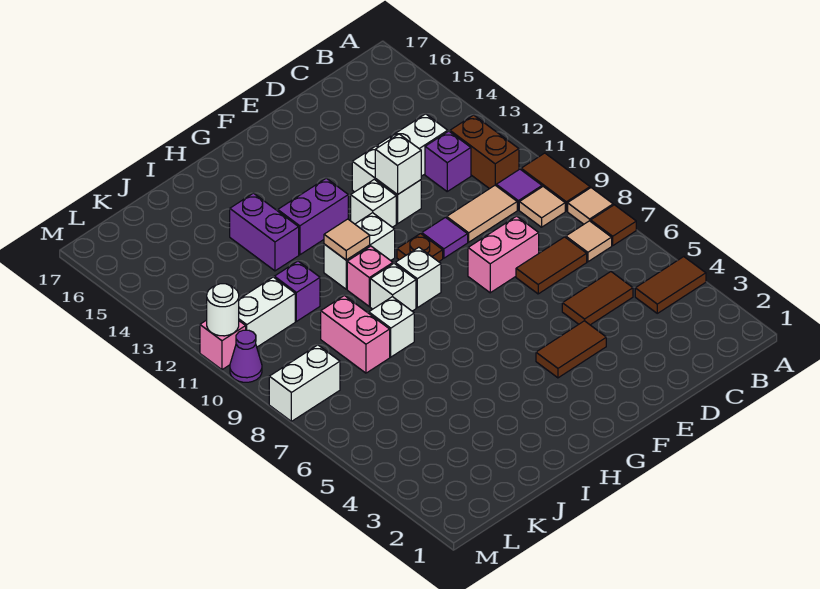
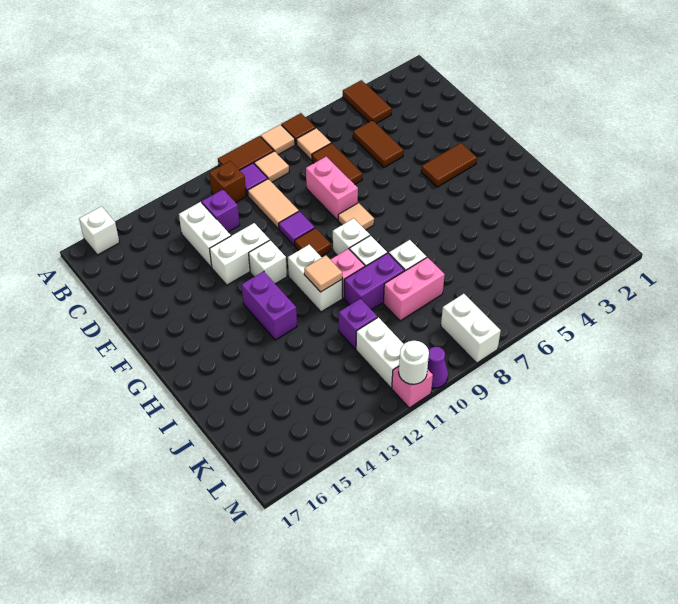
brown 1x2 brick [450,115,519,189] -> brown 1x1 brick [209,161,246,203]
brown 1x2 tile [536,321,606,378] -> brown 1x2 tile turned to [421,143,477,187]
white 1x1 brick [375,134,421,195] -> white 1x1 brick moved to [79,207,120,255]
none -> tan 1x1 tile [338,203,374,230]
brown 1x1 plate [397,234,443,262] -> brown 1x1 tile [295,228,331,256]
purple 1x2 brick [230,193,299,271] -> purple 1x2 brick moved to [344,253,405,310]

